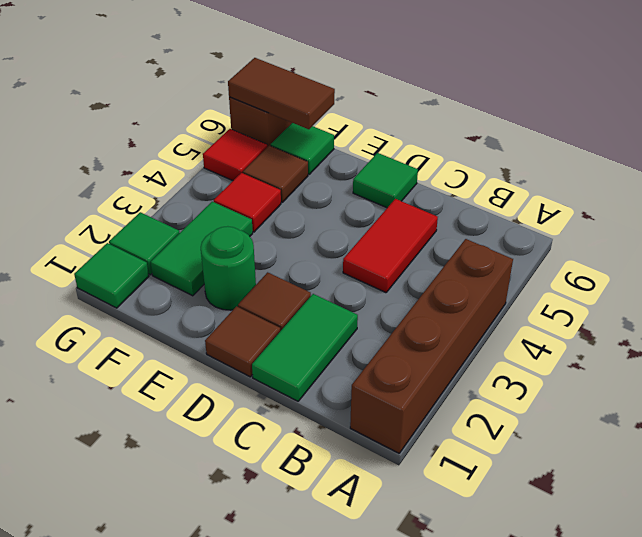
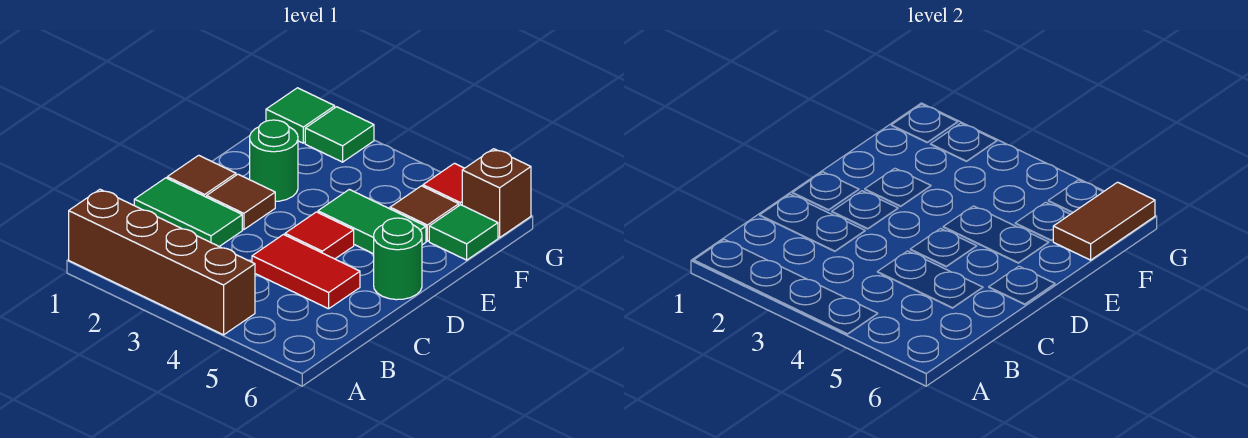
green 1x1 tile [353,153,418,208] -> green 1x1 round brick [374,218,422,300]
green 1x2 tile [151,202,253,296] -> green 1x2 tile moved to [318,189,426,254]
red 1x1 tile [214,173,281,232] -> red 1x1 tile moved to [285,212,354,259]

